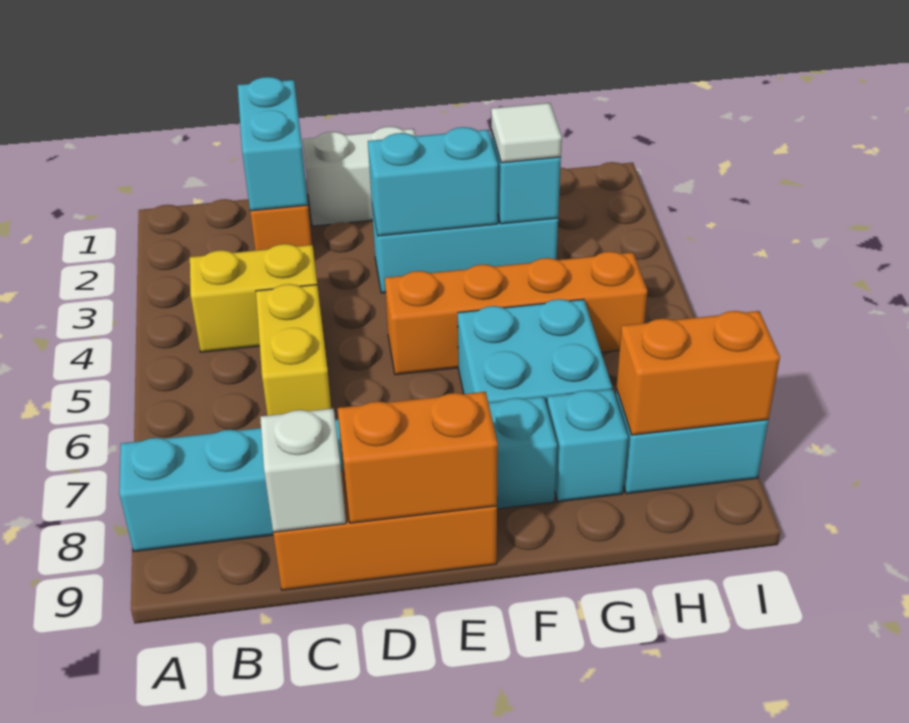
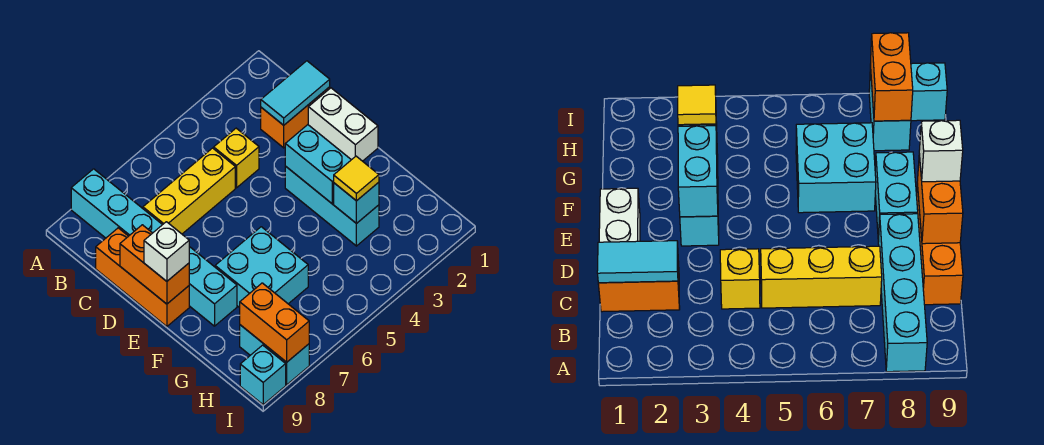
yellow 1x2 brick [190,244,317,352] -> yellow 1x1 brick [214,128,259,188]
cyan 1x2 brick [238,77,308,211] -> cyan 1x2 tile [261,61,330,125]
yellow 1x2 brick [256,284,331,416] -> yellow 1x3 brick [143,148,235,234]
white 1x1 brick [260,409,346,532] -> white 1x1 brick moved to [144,222,189,281]
orange 1x4 brick [385,252,647,375] -> none
white 1x1 tile [491,103,562,163] -> yellow 1x1 tile [334,156,379,201]
cyan 1x1 brick [547,389,628,502] -> cyan 1x1 brick moved to [240,345,286,405]

